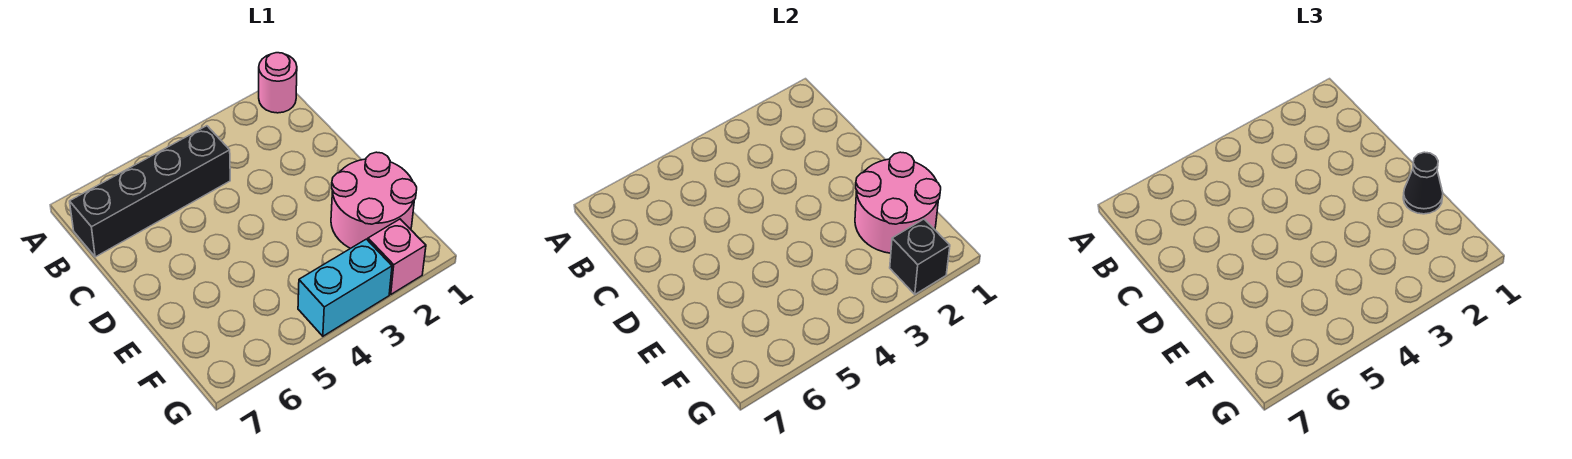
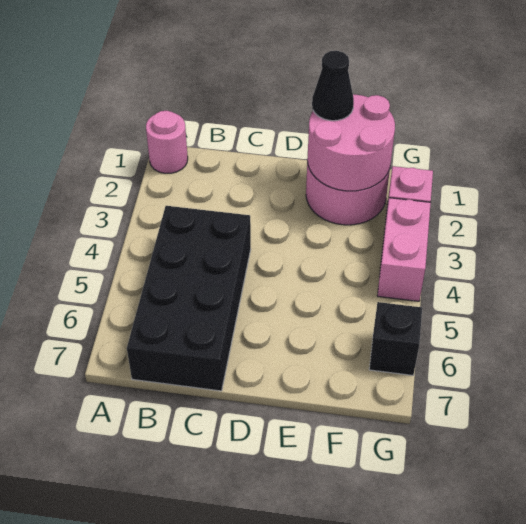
black 1x4 brick [70,126,230,257] -> black 2x4 brick [127,206,251,391]
black 1x1 brick [890,219,950,294] -> black 1x1 brick moved to [369,302,422,375]
cyan 1x2 brick [298,239,392,336] -> pink 1x2 brick [377,198,431,301]

